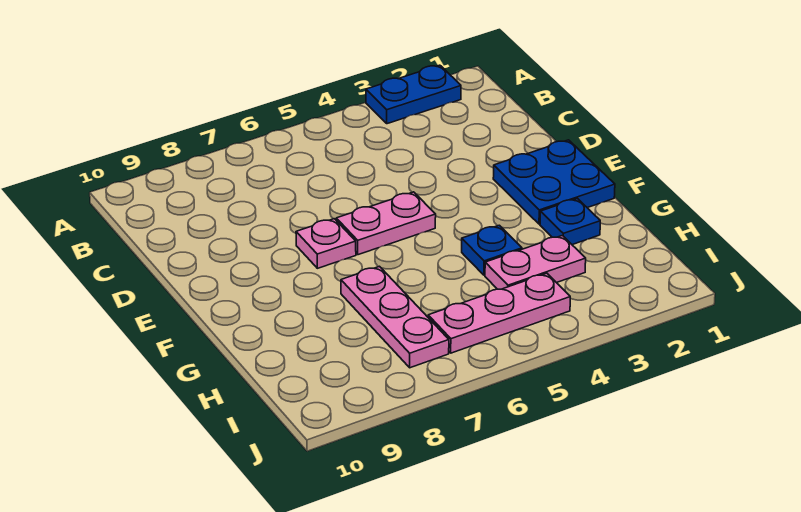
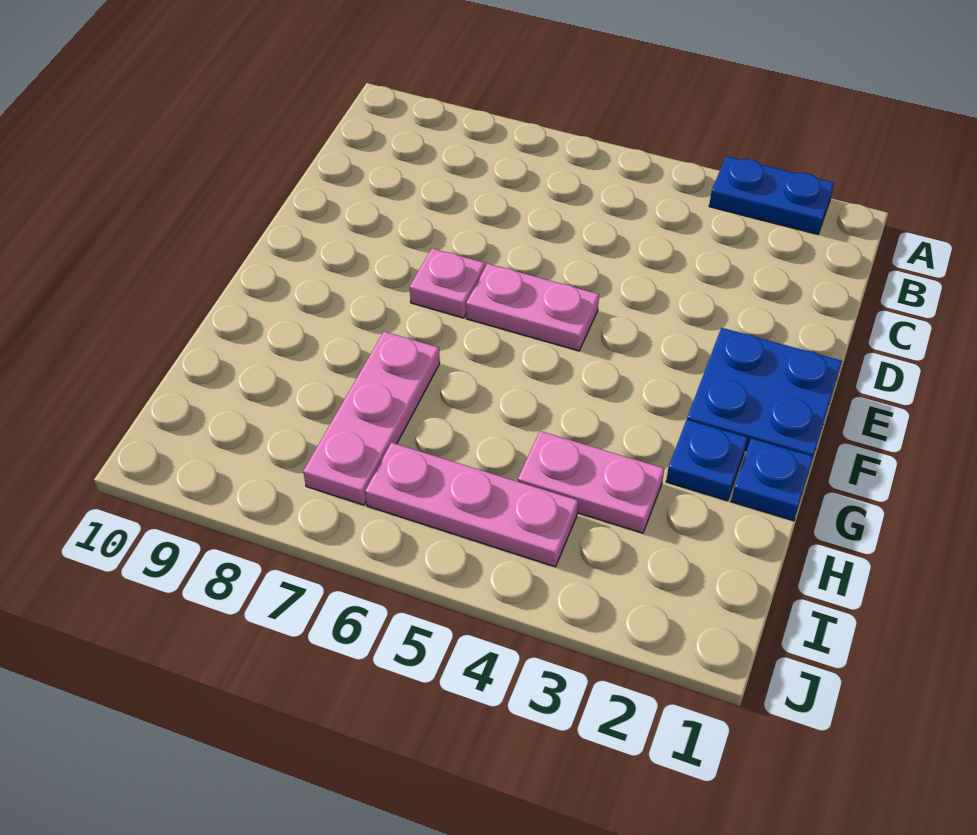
blue 1x1 plate [462,225,522,275] -> blue 1x1 plate moved to [731,438,813,521]

